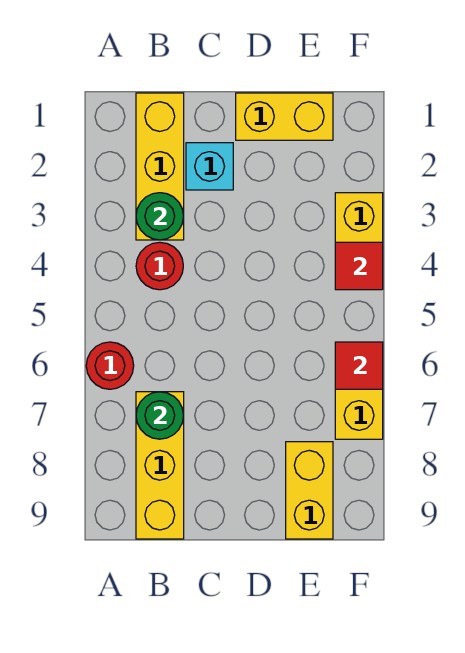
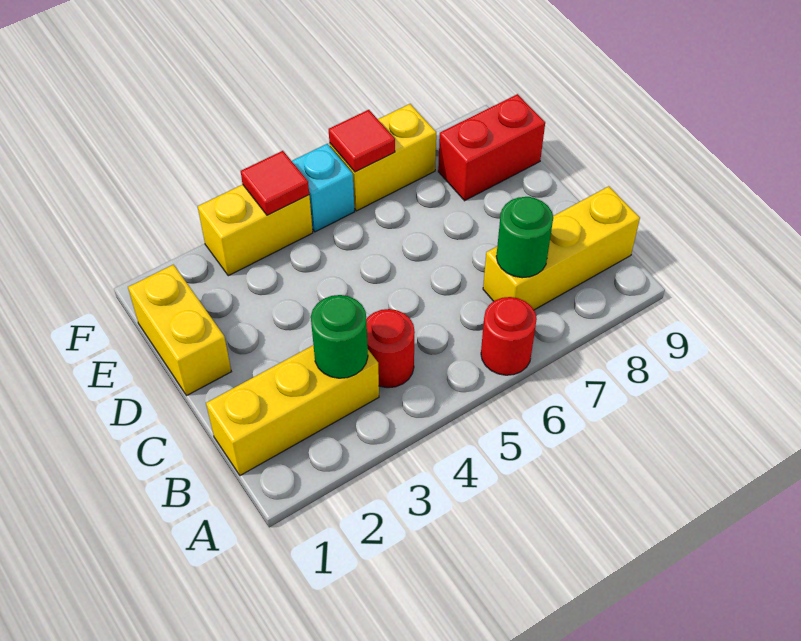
cyan 1x1 brick [186,143,233,190] -> cyan 1x1 brick moved to [292,144,355,232]
yellow 1x2 brick [286,442,333,539] -> red 1x2 brick [438,94,545,201]

